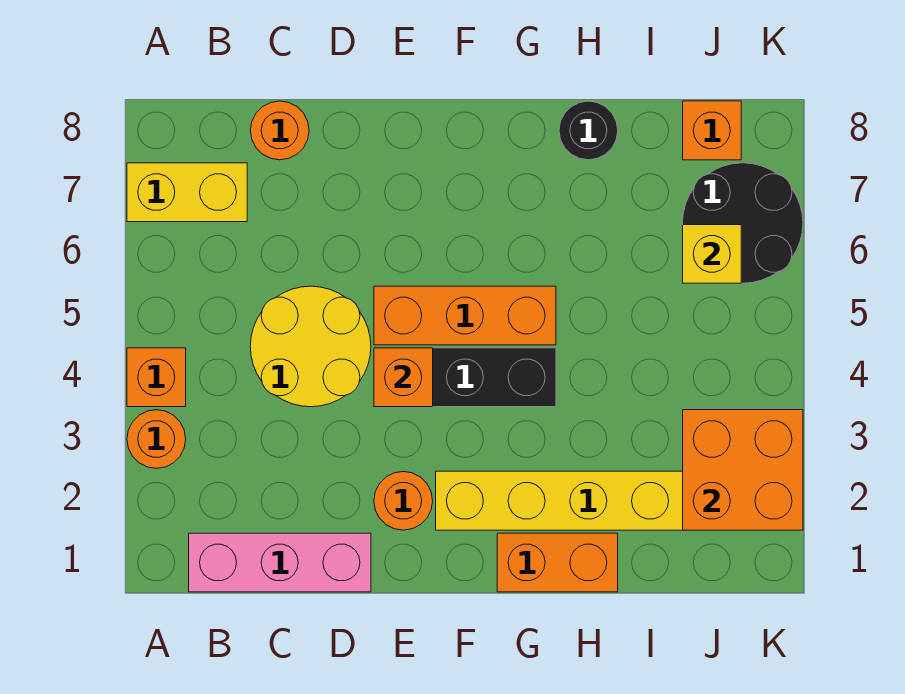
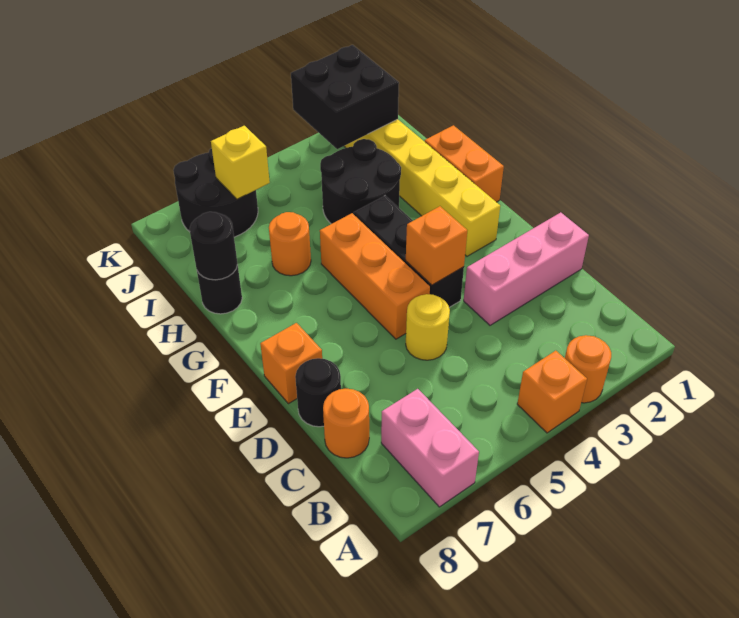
yellow 1x2 brick [127,163,247,222] -> pink 1x2 brick [381,389,479,507]
pink 1x3 brick [189,533,371,592] -> pink 1x3 brick turned to [464,212,589,325]
yellow 2x2 round brick [250,286,371,407] -> yellow 1x1 round brick [406,294,450,360]
none -> black 1x1 round brick [295,358,341,427]
orange 1x1 round brick [374,472,433,530] -> orange 1x1 round brick moved to [269,212,311,276]
none -> black 2x2 round brick [320,139,401,224]
none -> black 1x1 round brick [190,212,238,280]
orange 2x2 brick [683,410,803,530] -> black 2x2 brick [291,45,399,149]
orange 1x1 brick [683,101,741,160] -> orange 1x1 brick moved to [260,323,322,404]

